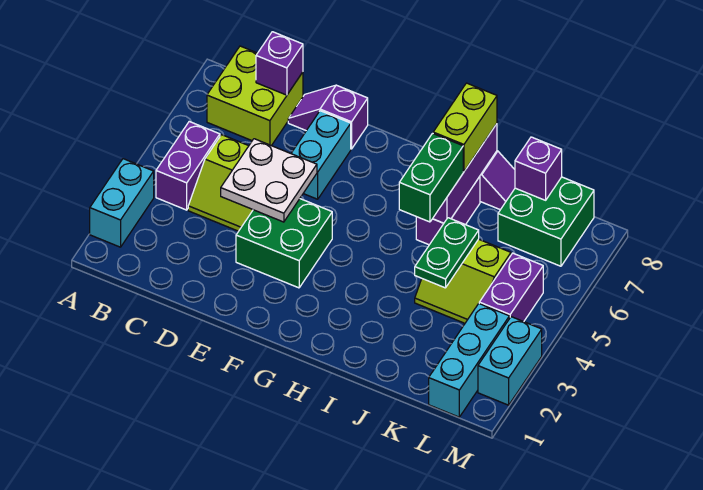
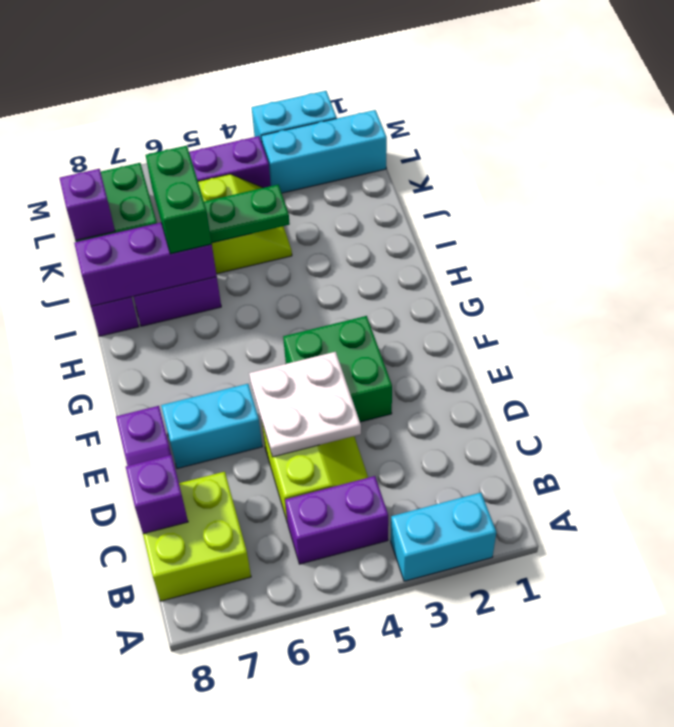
green 1x2 brick [399,133,463,222] -> green 1x2 brick turned to [146,146,212,254]
lime 1x2 brick [433,83,497,172] -> none

